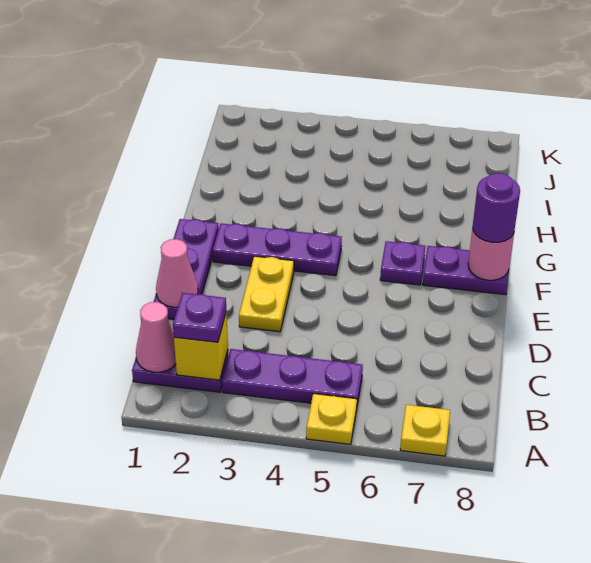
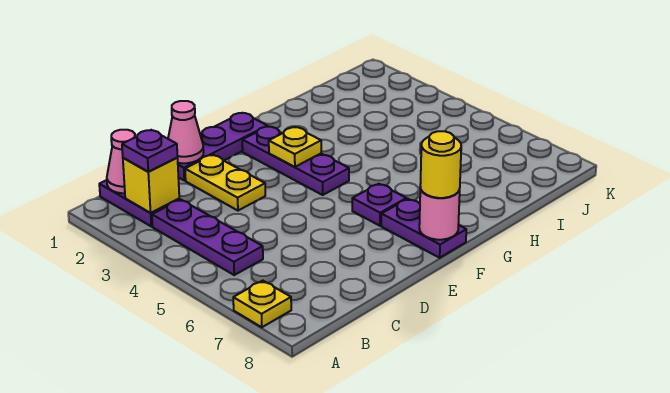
yellow 1x1 plate [306,394,357,444] -> yellow 1x1 plate moved to [269,127,321,167]
yellow 1x2 plate [239,256,294,332] -> yellow 1x2 plate turned to [185,155,265,211]
purple 1x1 round brick [473,173,520,242] -> yellow 1x1 round brick [420,131,461,198]

